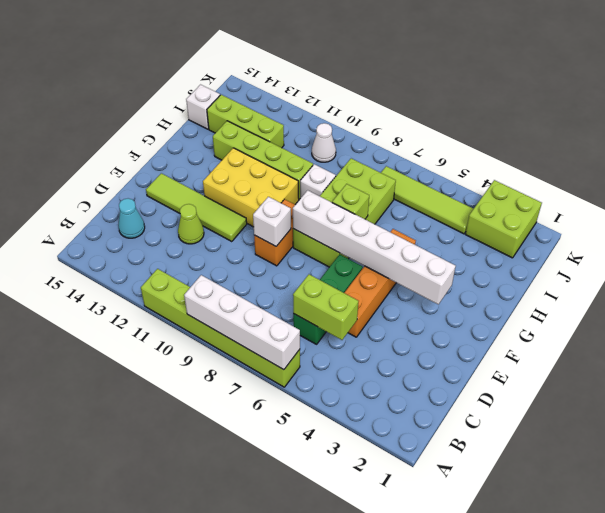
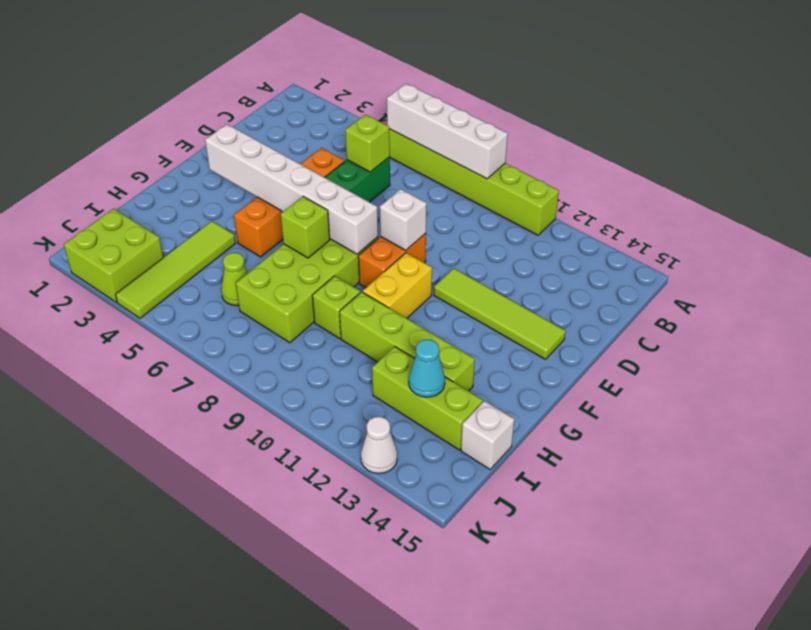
lime 1x2 brick [293,274,359,340] -> lime 1x1 brick [345,115,390,172]
cyan 1x1 cone [118,198,145,238] -> cyan 1x1 cone moved to [409,340,445,397]
lime 1x1 cone [178,204,204,244] -> lime 1x1 cone moved to [221,253,248,306]
yellow 2x3 brick [203,148,299,227] -> yellow 1x2 brick [363,253,432,318]
white 1x1 brick [300,164,336,199] -> lime 1x1 brick [312,276,360,338]
lime 1x4 tile [381,166,474,234] -> lime 1x4 tile turned to [115,221,236,318]
white 1x1 cone [312,123,336,162] -> white 1x1 cone moved to [361,417,397,474]

